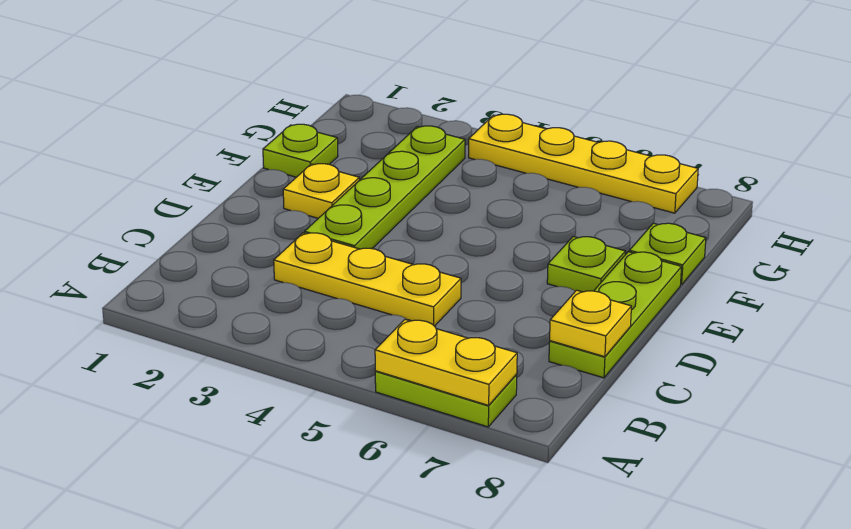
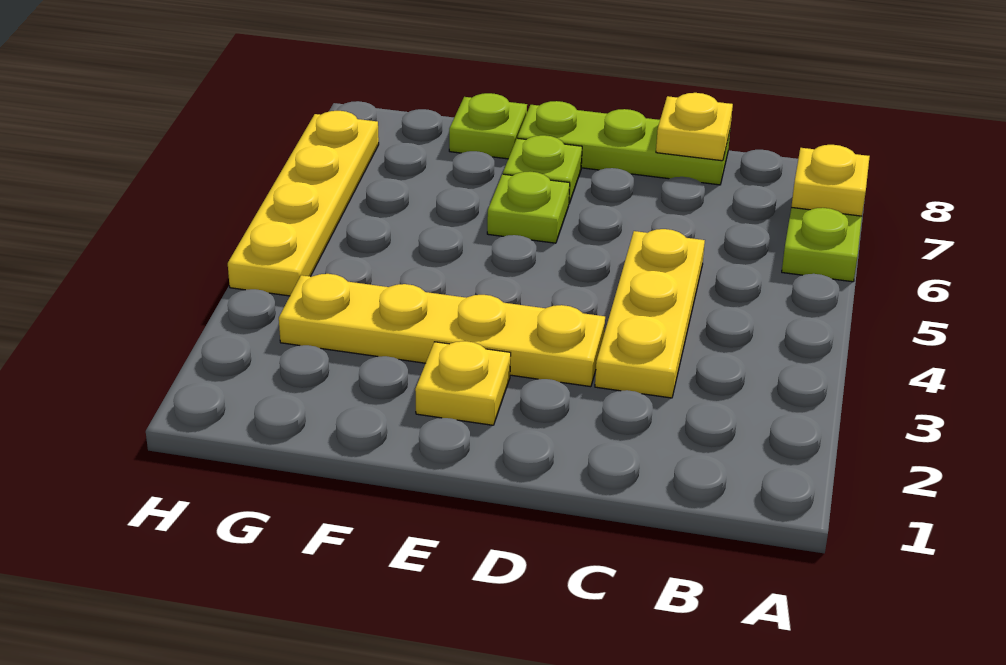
yellow 1x2 plate [375,320,517,405] -> yellow 1x1 plate [791,145,870,216]
lime 1x4 plate [305,126,465,249] -> yellow 1x4 plate [279,274,605,387]
lime 1x1 plate [263,124,338,177] -> lime 1x1 plate moved to [487,172,570,243]

